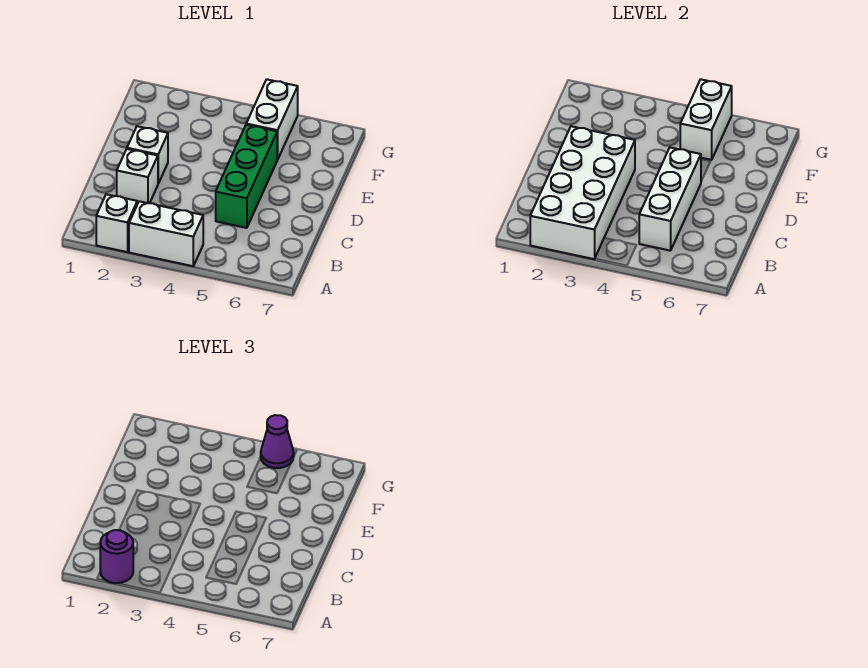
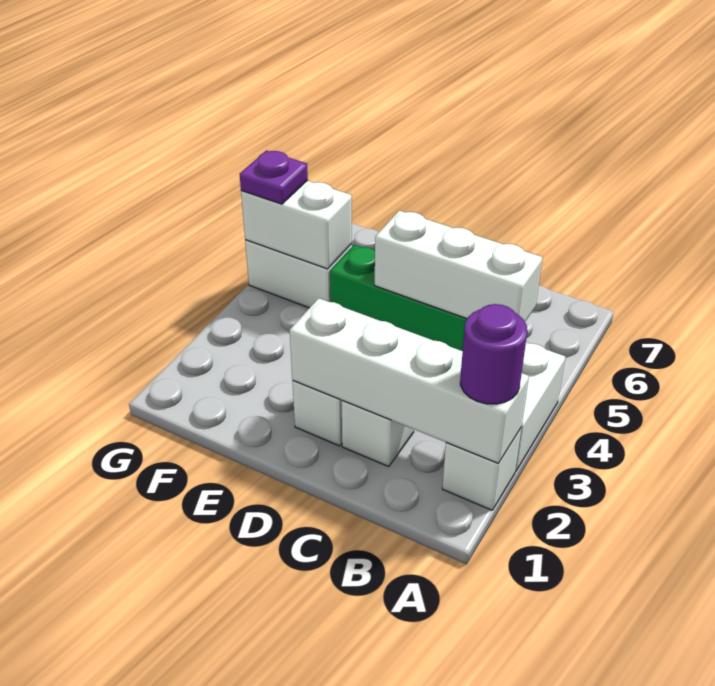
white 2x4 brick [530,126,635,259] -> white 1x4 brick [290,298,529,463]
purple 1x1 cone [261,415,294,468] -> purple 1x1 plate [240,151,308,204]

